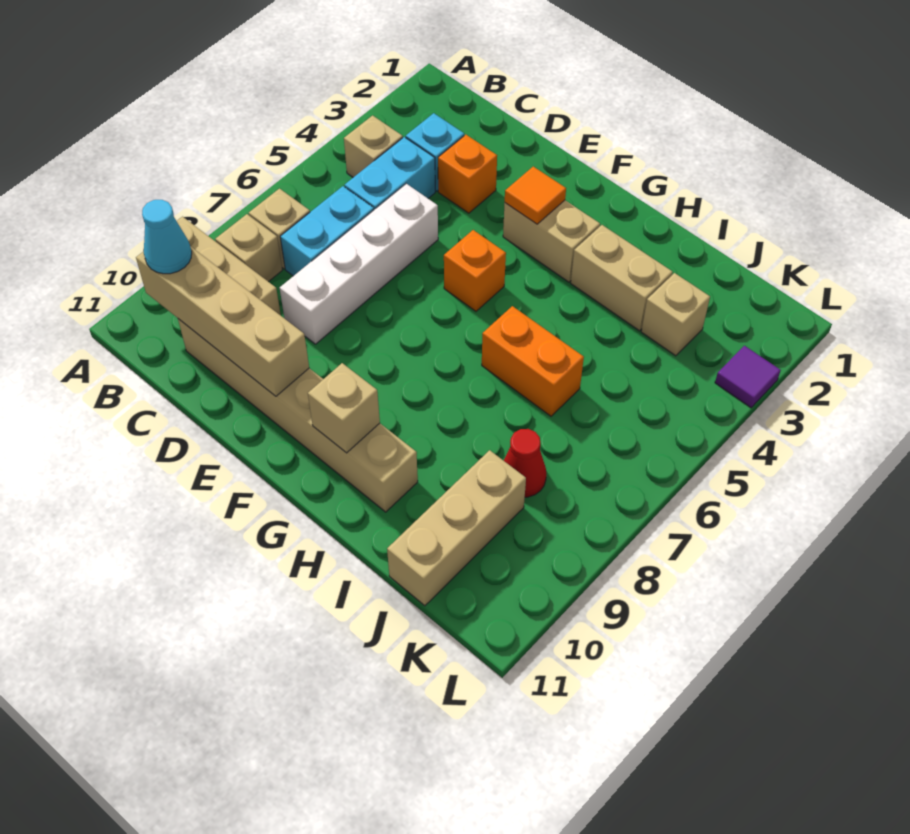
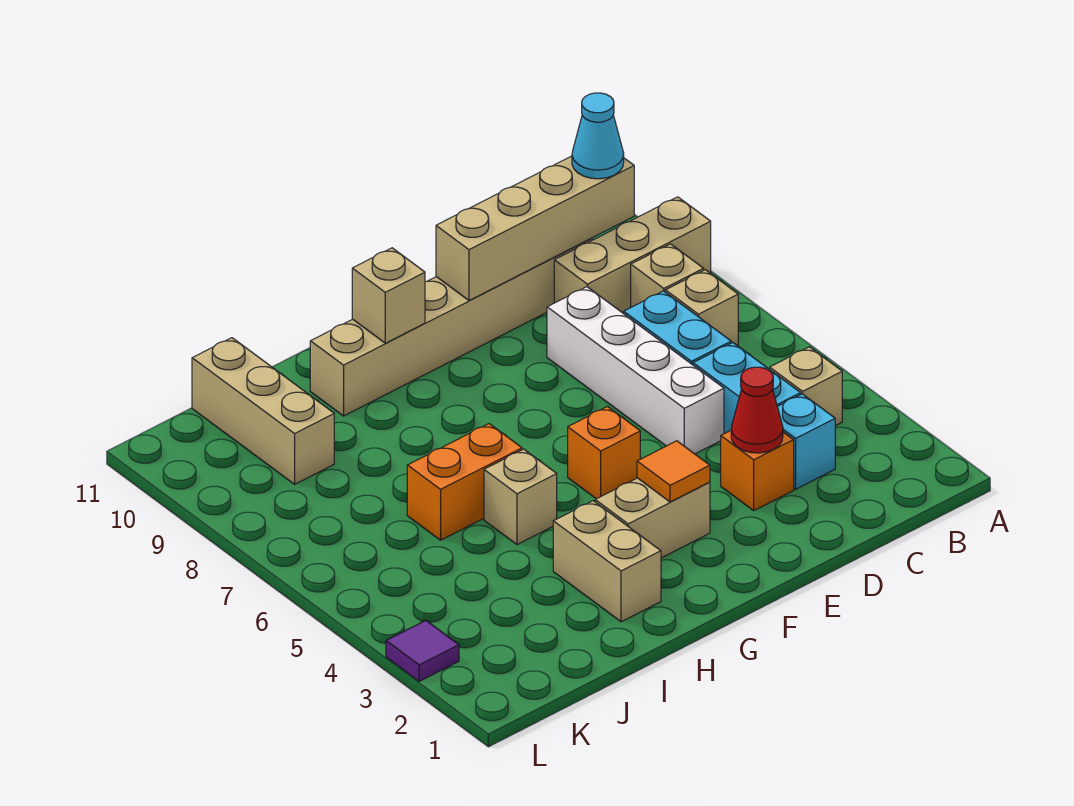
tan 1x2 brick [571,225,673,331] -> tan 1x2 brick turned to [553,501,661,622]
tan 1x1 brick [641,273,710,356] -> tan 1x1 brick moved to [484,449,557,545]
red 1x1 cone [504,429,546,497] -> red 1x1 cone moved to [731,367,783,453]

